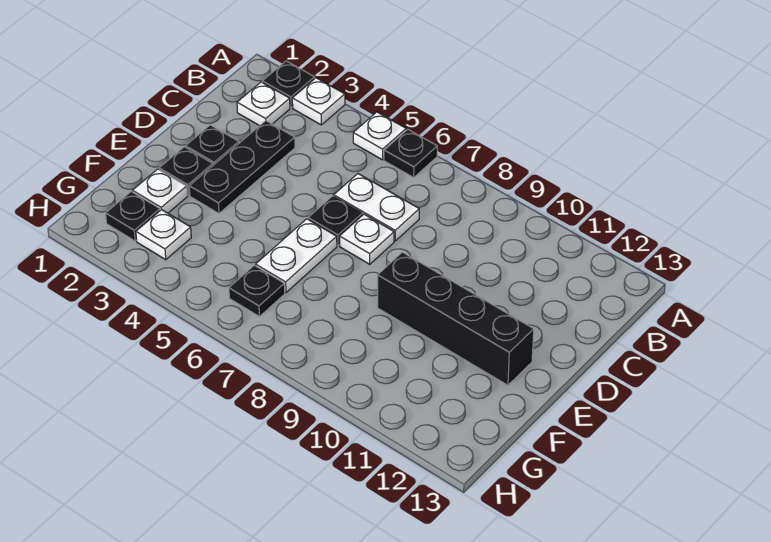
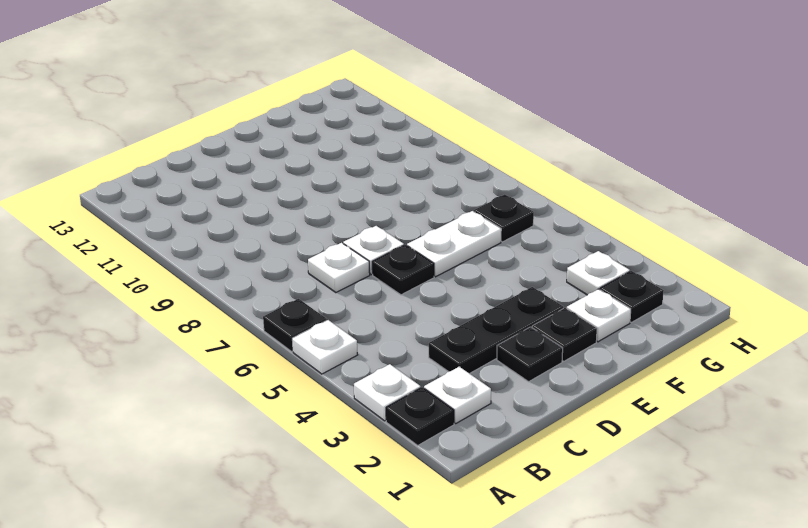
white 1x2 plate [334,174,419,241] -> white 1x1 plate [308,243,370,293]
black 1x4 brick [378,252,534,385] -> none

